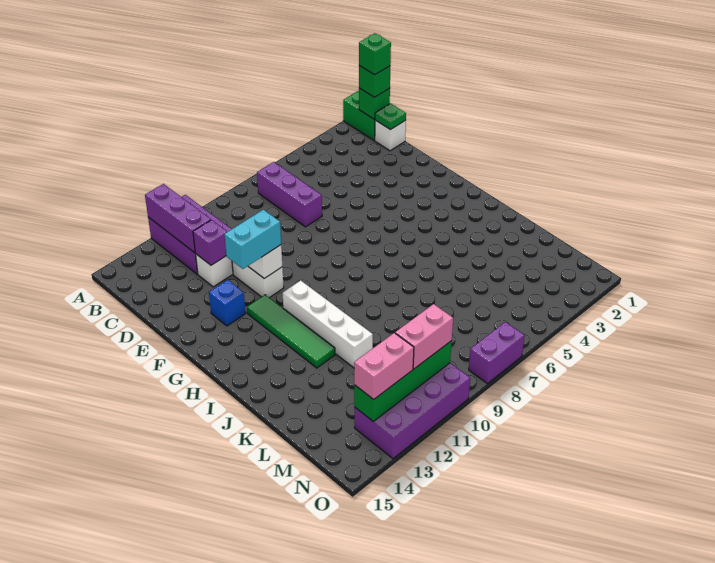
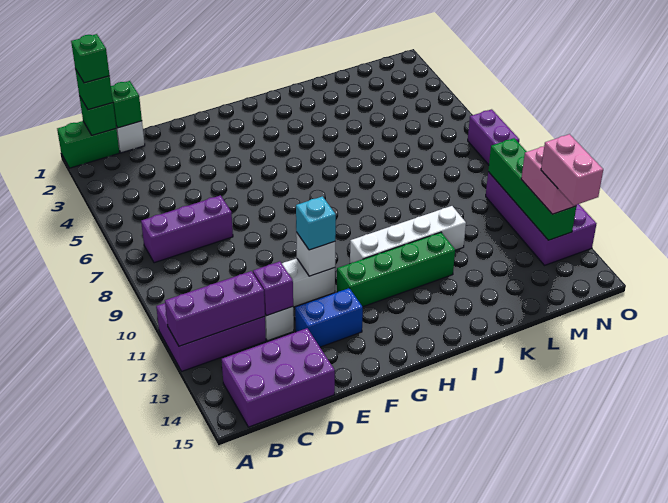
none -> purple 2x3 brick [222,328,335,427]
green 1x1 plate [375,104,406,130] -> green 1x1 brick [111,81,142,128]
cyan 1x2 brick [224,210,281,269] -> cyan 1x1 brick [296,196,336,250]
blue 1x1 brick [209,280,246,326] -> blue 1x2 brick [295,288,363,347]
green 1x4 tile [247,295,335,368] -> green 1x4 brick [337,232,455,307]
pink 1x2 brick [395,304,453,369] -> pink 1x2 brick moved to [541,134,603,206]

